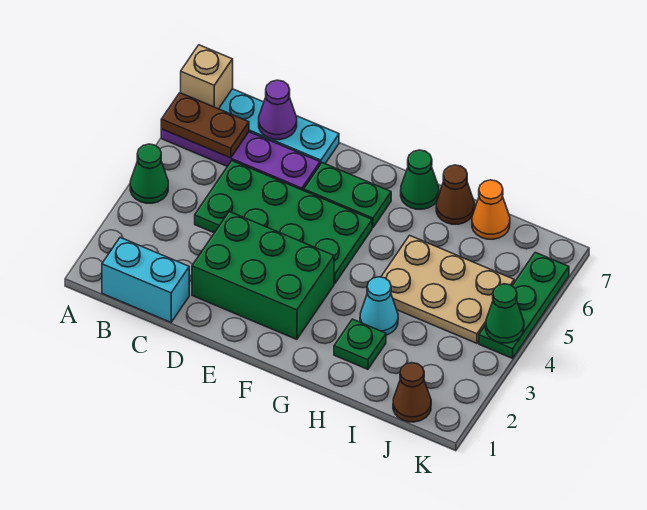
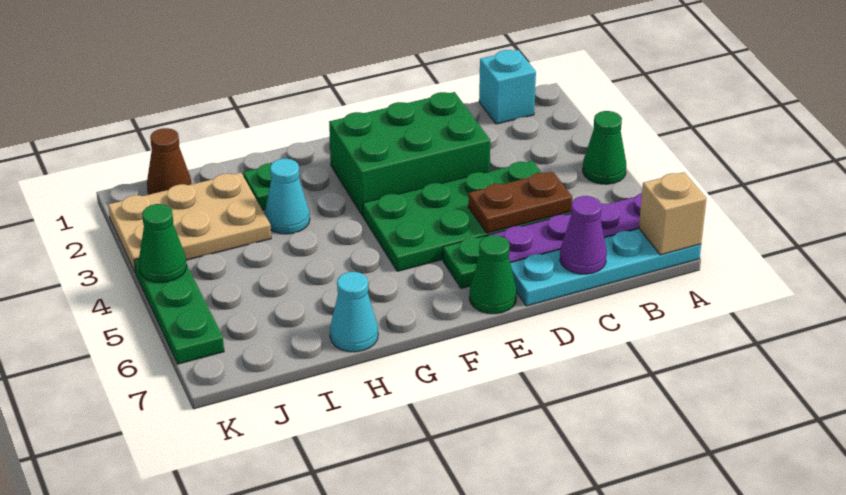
brown 1x2 plate [161,93,249,158] -> brown 1x2 plate moved to [468,172,572,233]
cyan 1x2 brick [102,237,189,322] -> cyan 1x1 brick [479,50,536,124]
green 1x2 plate [304,163,391,228] -> green 1x1 plate [443,236,486,289]
green 1x1 cone [401,150,439,209] -> green 1x1 cone moved to [469,235,517,314]
tan 2x3 plate [381,235,514,343] -> tan 2x3 plate moved to [108,173,271,273]
brown 1x1 cone [436,165,474,224] -> cyan 1x1 cone [330,272,378,352]
orange 1x1 cone [472,180,510,239] -> none

